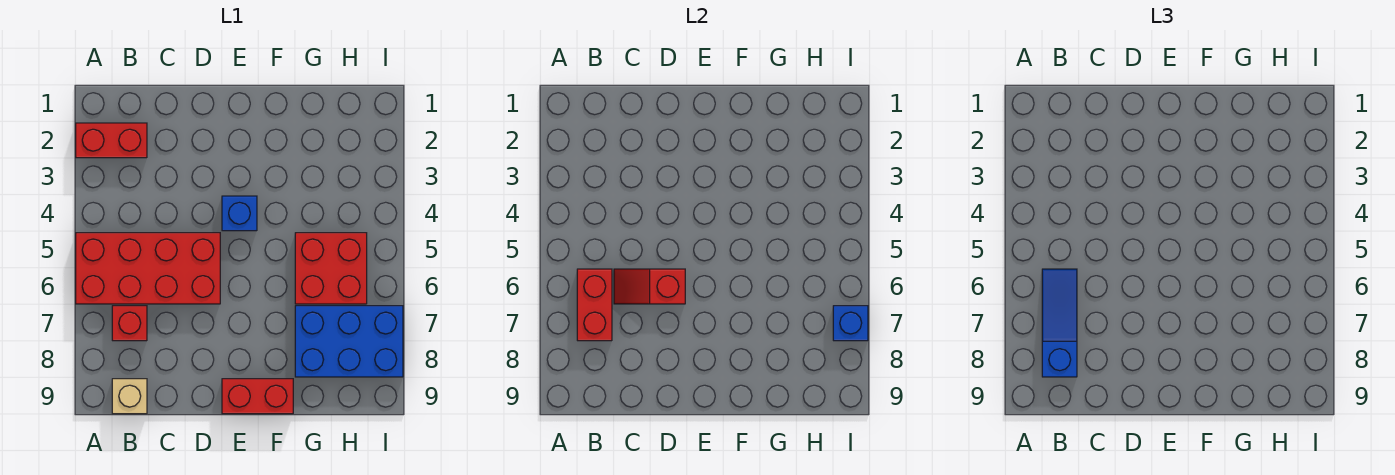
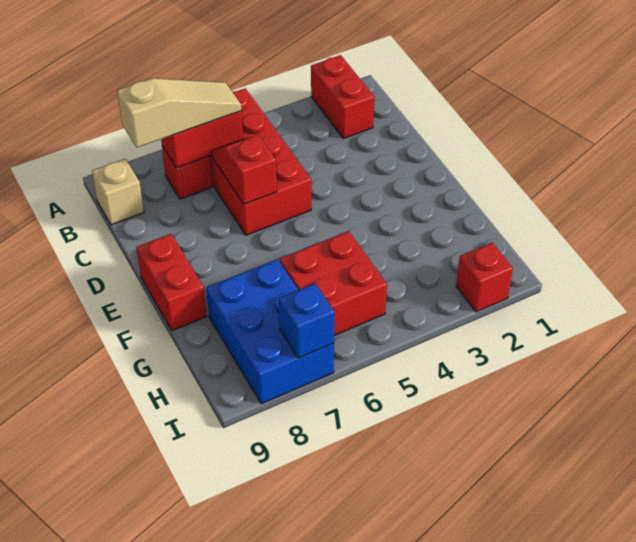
blue 1x3 slope [1042,269,1077,377] -> tan 1x3 slope [117,78,242,148]
blue 1x1 brick [222,196,257,231] -> none
none -> red 1x1 brick [456,243,513,312]

